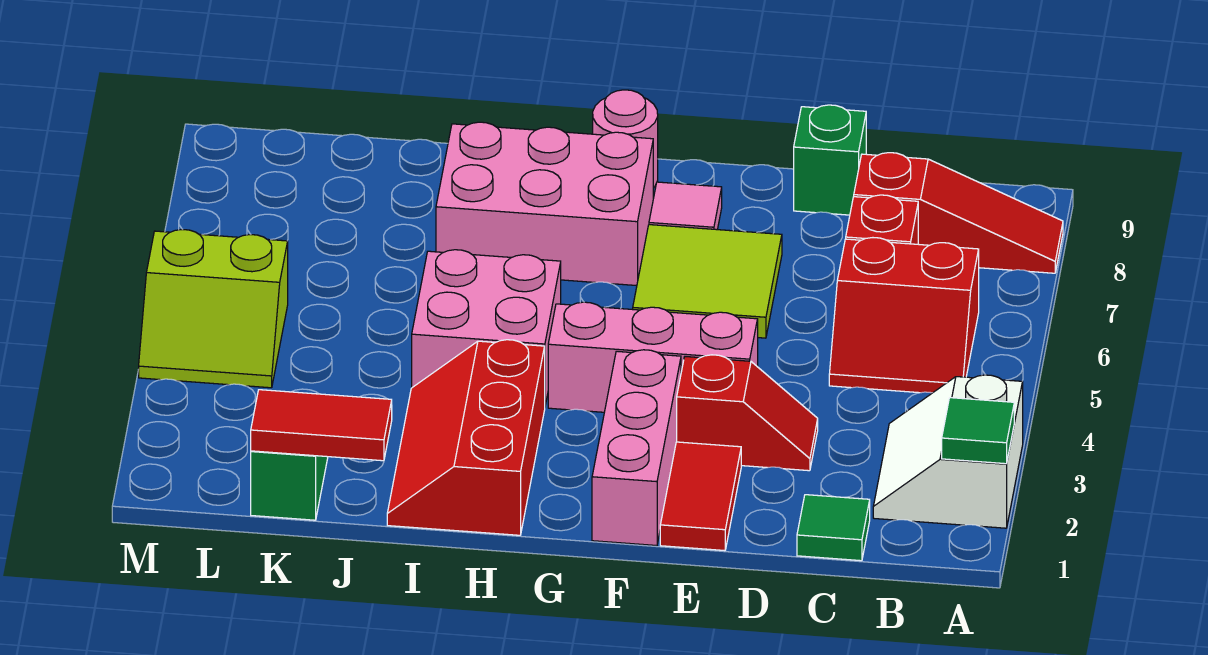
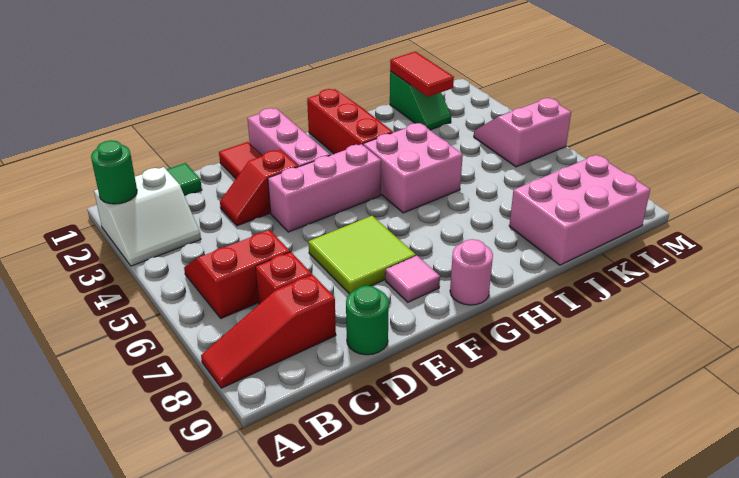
white 2x2 slope [873,375,1023,528] -> white 2x2 slope turned to [94,167,201,266]
green 1x1 tile [942,398,1014,464] -> green 1x1 round brick [91,141,137,204]
green 1x1 brick [794,105,866,215] -> green 1x1 round brick [346,286,389,355]
pink 2x3 brick [436,122,653,286] -> pink 2x3 brick moved to [509,155,650,265]
red 1x2 tile [251,390,392,461] -> red 1x2 tile turned to [390,52,454,97]
lime 2x2 slope [139,230,288,388] -> pink 2x2 slope [474,98,571,167]

